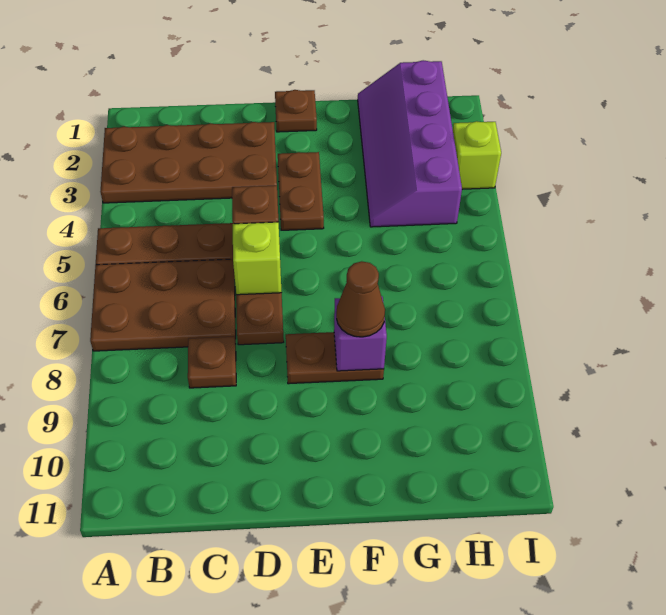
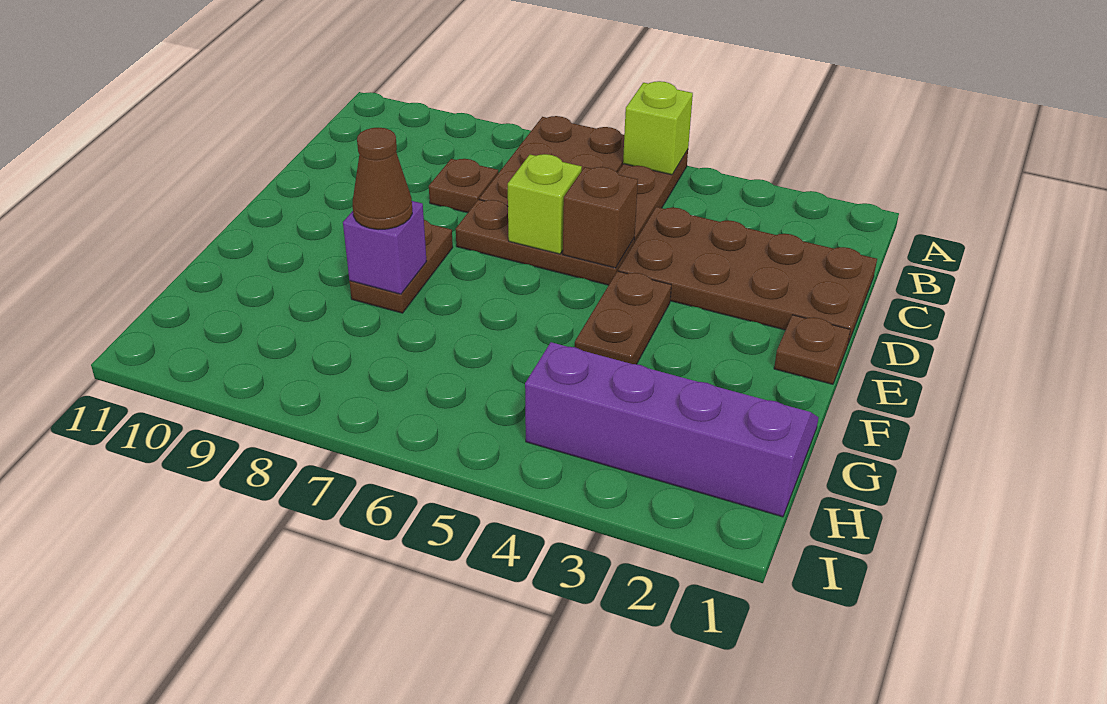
brown 2x4 plate [100,122,277,203] -> brown 2x4 plate turned to [618,207,877,343]
brown 1x2 plate [278,152,324,230] -> brown 1x2 plate turned to [575,271,671,364]
lime 1x1 brick [453,121,501,189] -> lime 1x1 brick moved to [623,81,693,175]

